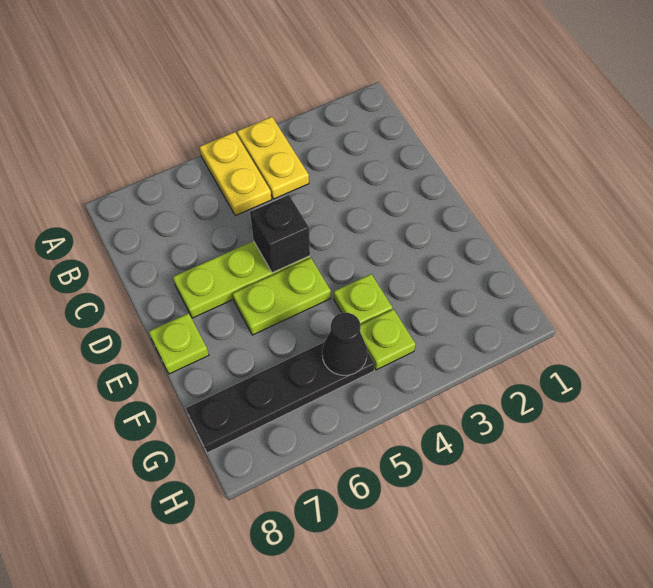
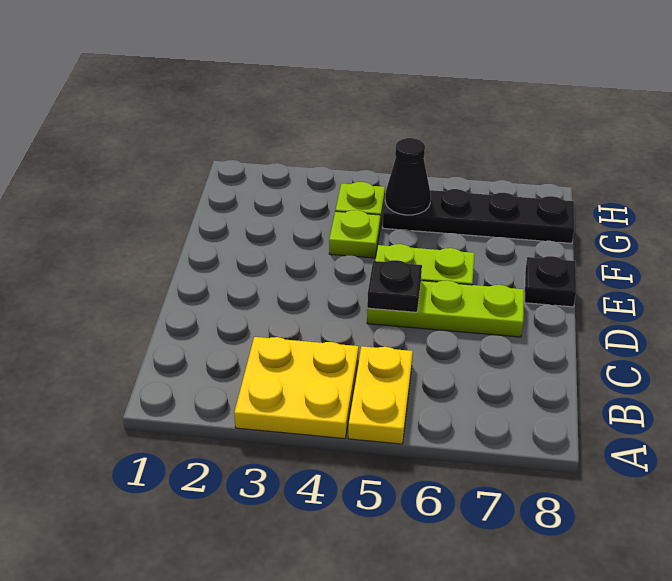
yellow 1x2 plate [237,117,309,199] -> yellow 2x2 plate [234,337,359,439]
black 1x1 brick [250,195,310,273] -> black 1x1 plate [367,260,422,312]
lime 1x1 plate [149,313,209,374] -> black 1x1 plate [525,256,576,307]

